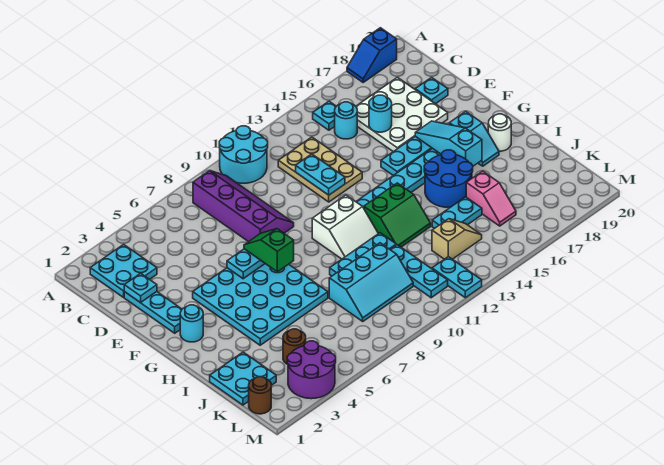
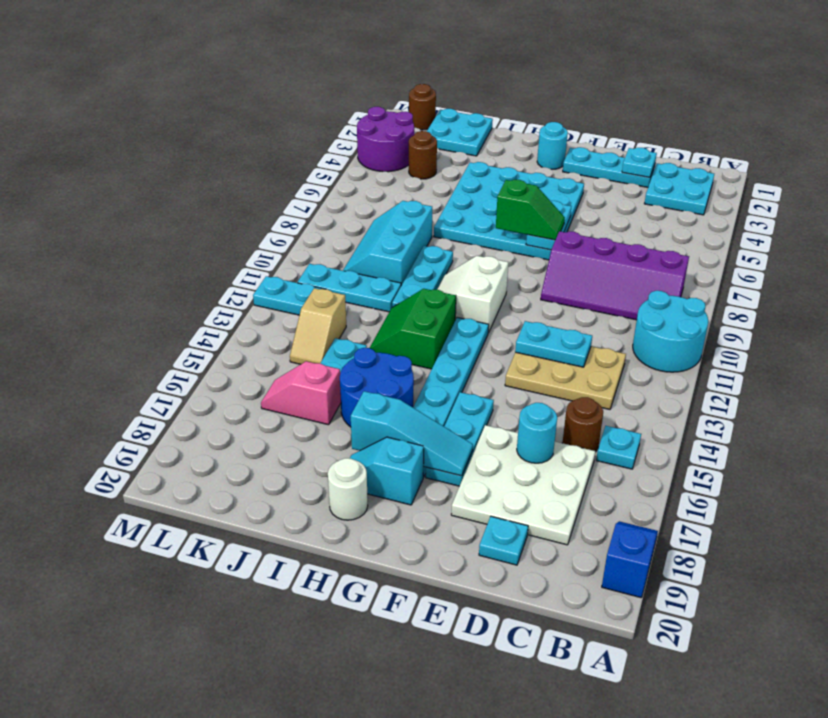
cyan 1x1 round brick [335,102,357,139] -> brown 1x1 round brick [563,397,603,452]

